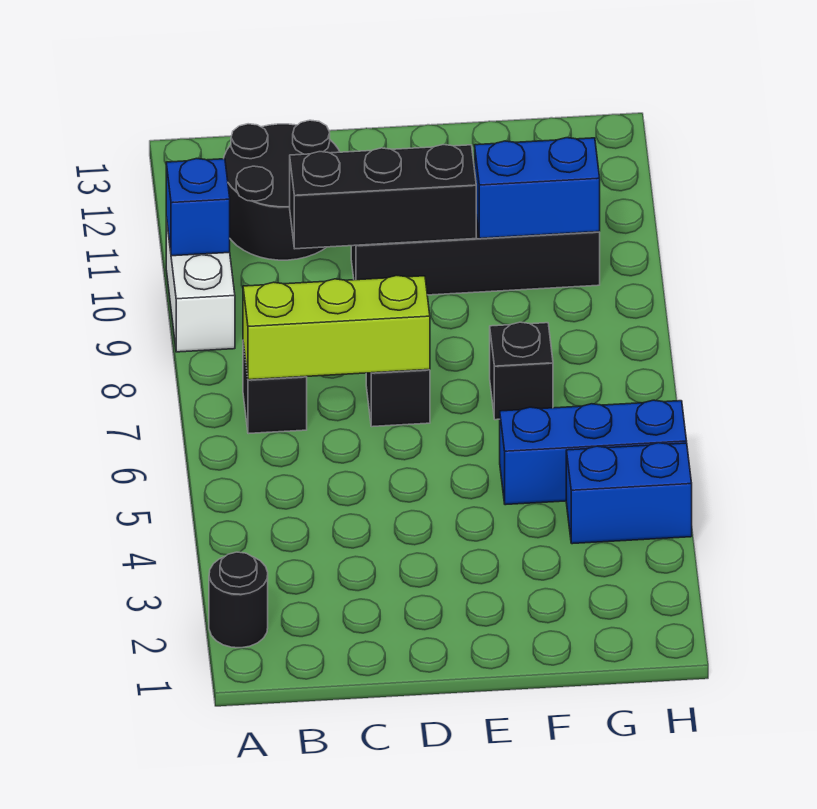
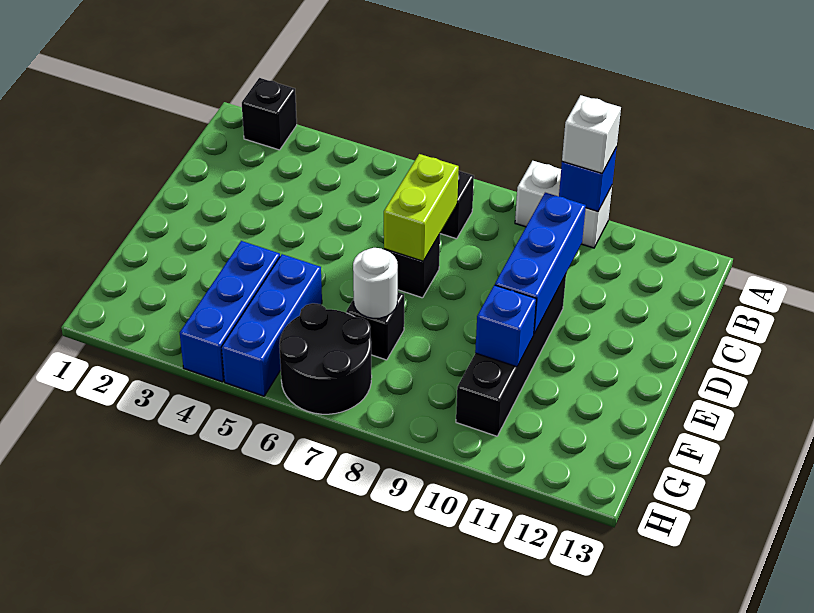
black 1x1 round brick [209,552,268,648] -> black 1x1 brick [242,78,297,150]
none -> white 1x1 brick [562,95,621,173]
lime 1x3 brick [243,275,430,380] -> lime 1x2 brick [384,154,459,261]
black 2x2 round brick [224,120,340,260] -> black 2x2 round brick moved to [279,303,372,414]
black 1x3 brick [290,145,476,249] -> blue 1x3 brick [495,193,586,334]
none -> white 1x1 round brick [353,248,398,318]
blue 1x2 brick [475,138,600,238] -> blue 1x1 brick [475,285,536,367]
blue 1x2 brick [566,443,692,544] -> blue 1x3 brick [180,241,280,382]

